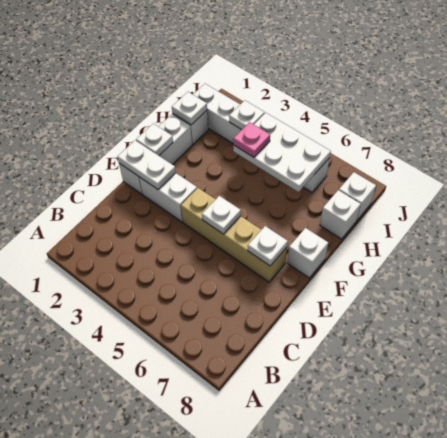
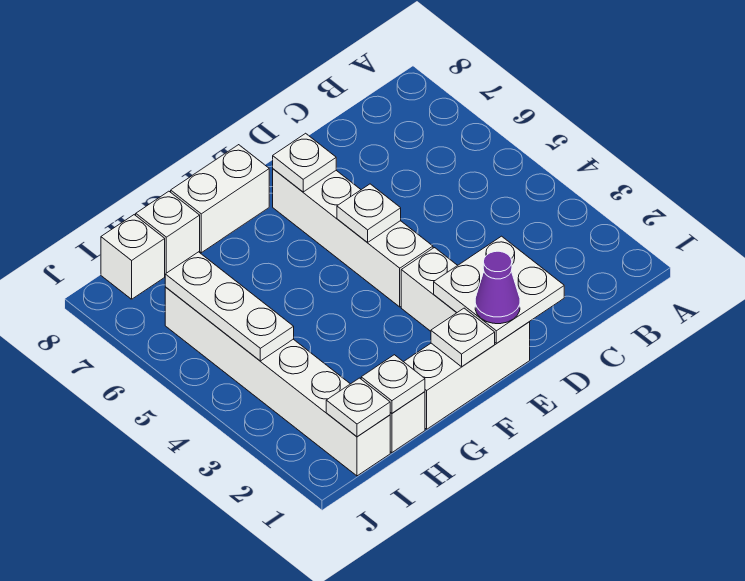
white 1x2 plate [117,140,176,190] -> white 2x2 plate [434,236,564,343]
none -> purple 1x1 cone [475,251,520,324]
tan 1x4 brick [181,188,287,282] -> white 1x4 brick [273,169,433,307]
white 1x1 brick [287,228,328,278] -> white 1x2 brick [171,145,269,253]
white 2x3 plate [233,113,331,192] -> white 1x3 plate [165,252,294,361]
pink 1x1 plate [233,122,270,157] -> none
white 1x1 plate [229,100,265,130] -> white 1x1 plate moved to [326,378,390,437]

